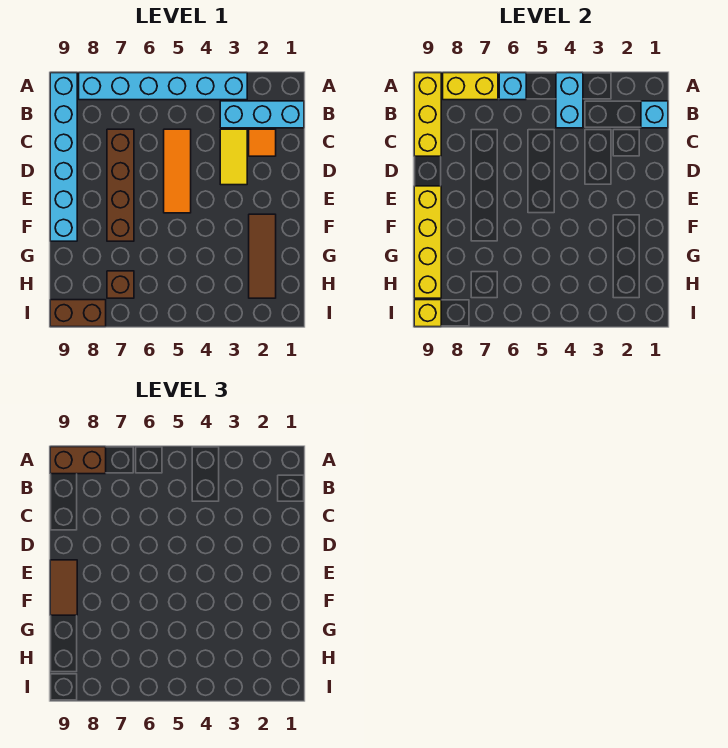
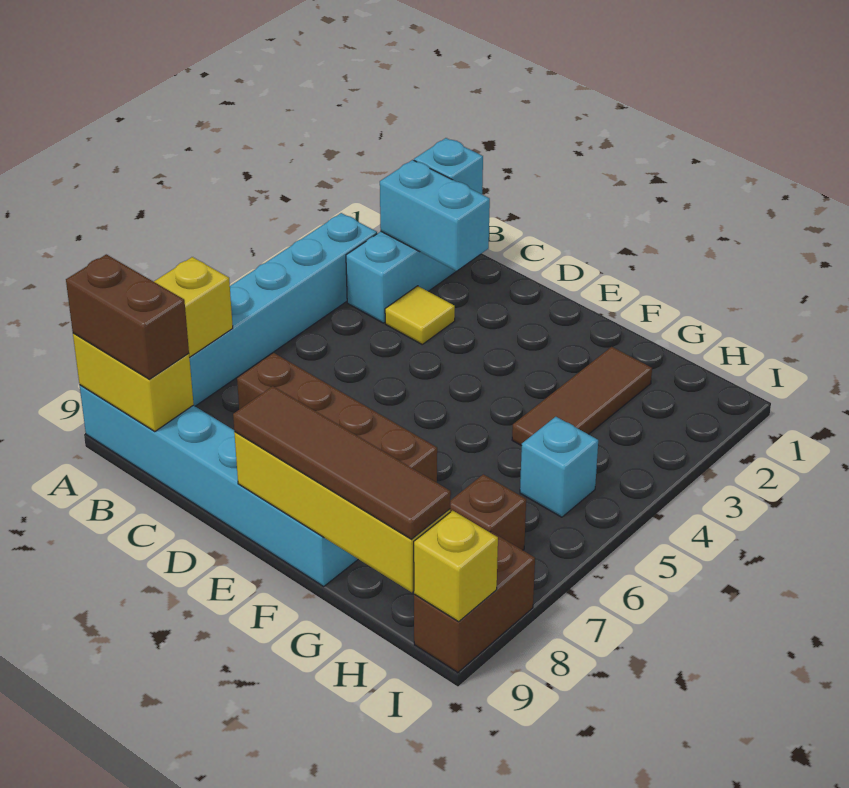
cyan 1x2 brick [556,73,583,128] -> cyan 1x2 brick moved to [380,160,490,271]
cyan 1x1 brick [499,73,526,100] -> cyan 1x1 brick moved to [520,417,598,517]
brown 1x2 brick [50,447,106,474] -> brown 1x2 brick turned to [66,254,189,379]
yellow 1x3 brick [414,73,441,156] -> yellow 1x2 brick [73,333,194,432]
orange 1x1 tile [249,129,276,156] -> none
yellow 1x2 tile [220,129,247,185] -> yellow 1x1 tile [385,286,455,344]
orange 1x3 tile [164,129,191,213] -> none
brown 1x2 tile [50,560,77,615] -> brown 1x4 tile [233,386,451,539]
brown 1x3 tile [249,214,276,298] -> brown 1x3 tile turned to [512,347,652,446]

